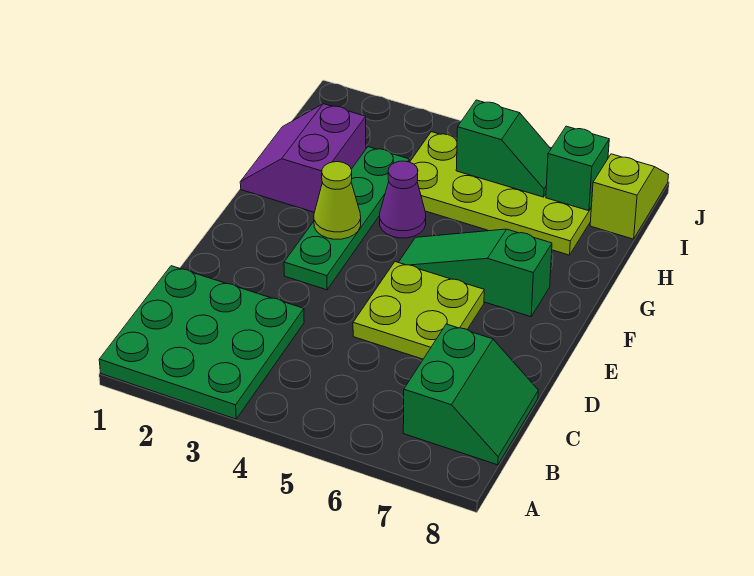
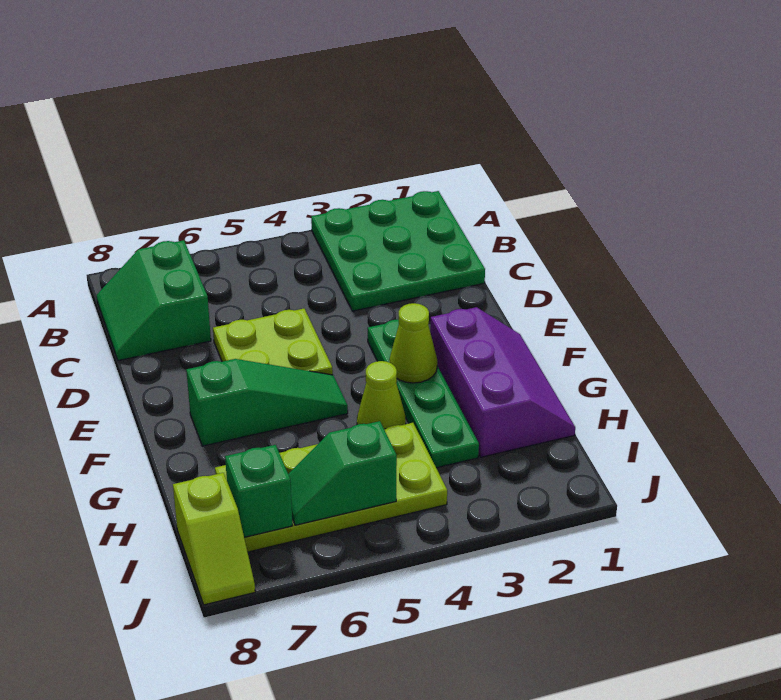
purple 2x2 slope [240,104,366,212] -> purple 2x3 slope [430,307,575,457]
purple 1x1 cone [380,161,426,238] -> lime 1x1 cone [357,361,406,429]

